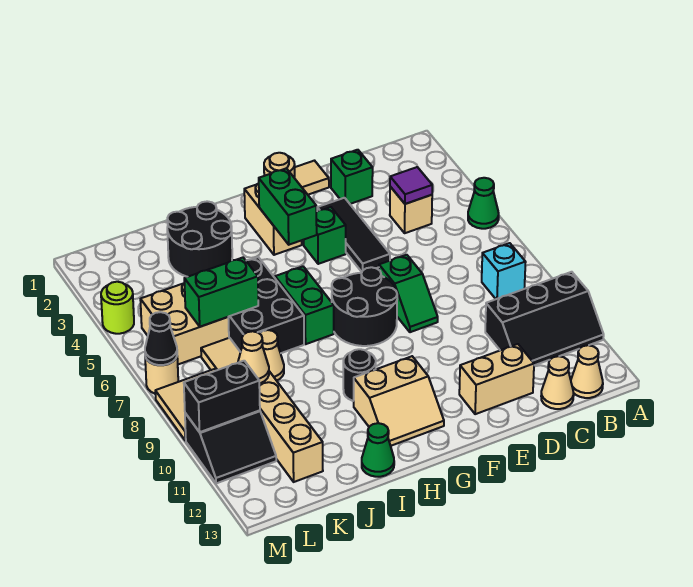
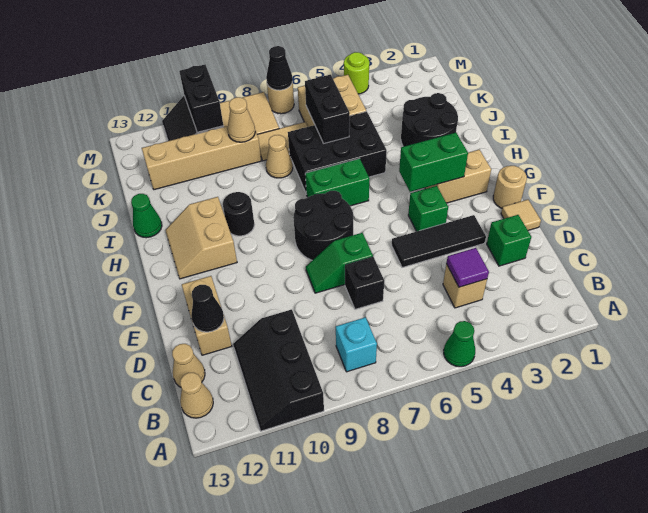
none -> black 1x1 brick [345,257,384,309]
none -> black 1x1 cone [191,285,224,332]
green 1x2 brick [184,258,258,327] -> black 1x2 brick [305,75,350,143]

